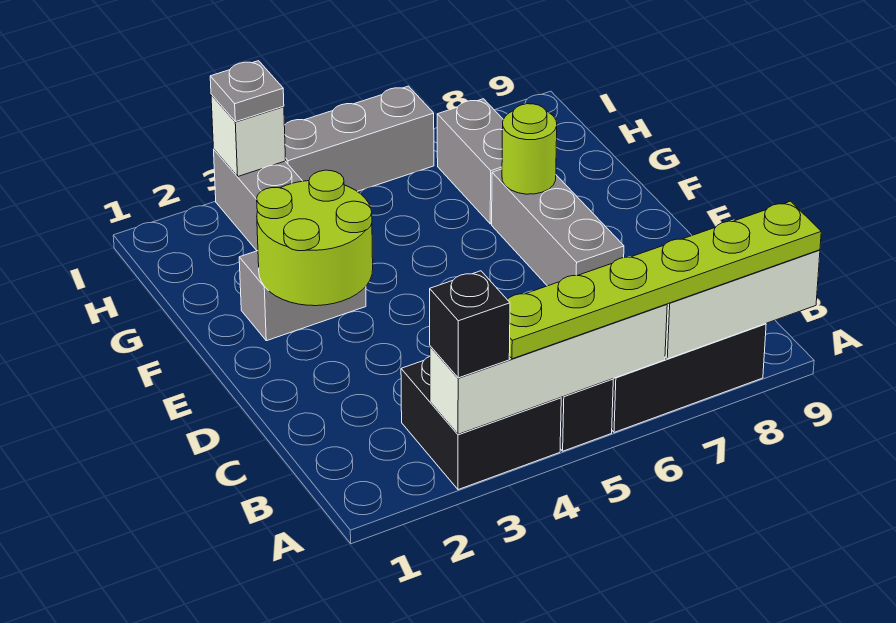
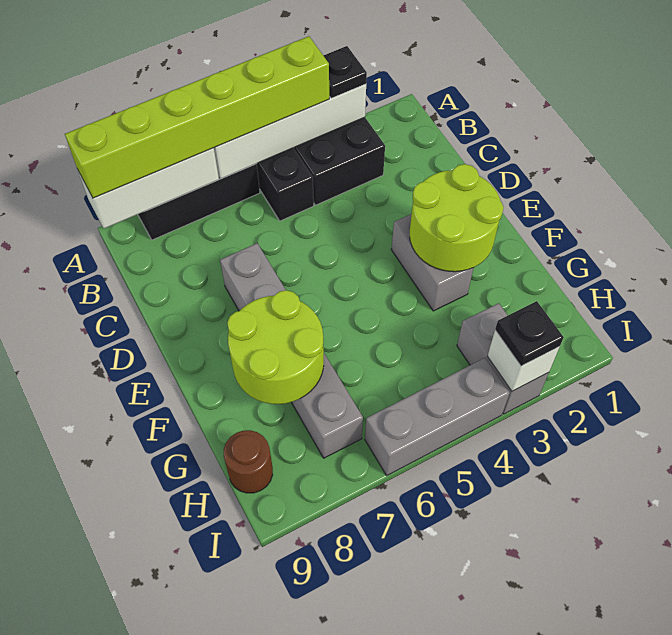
black 1x1 brick [430,271,510,378] -> black 1x1 plate [323,46,367,98]
lime 1x6 plate [508,201,821,359] -> lime 1x6 brick [65,36,329,198]
grey 1x2 brick [239,251,366,341] -> grey 1x2 brick turned to [391,214,473,311]
lime 1x1 round brick [502,104,557,194] -> lime 2x2 round brick [227,290,324,404]
none -> brown 1x1 round brick [224,430,273,493]
grey 1x1 plate [210,61,284,122] -> black 1x1 plate [495,301,564,366]

